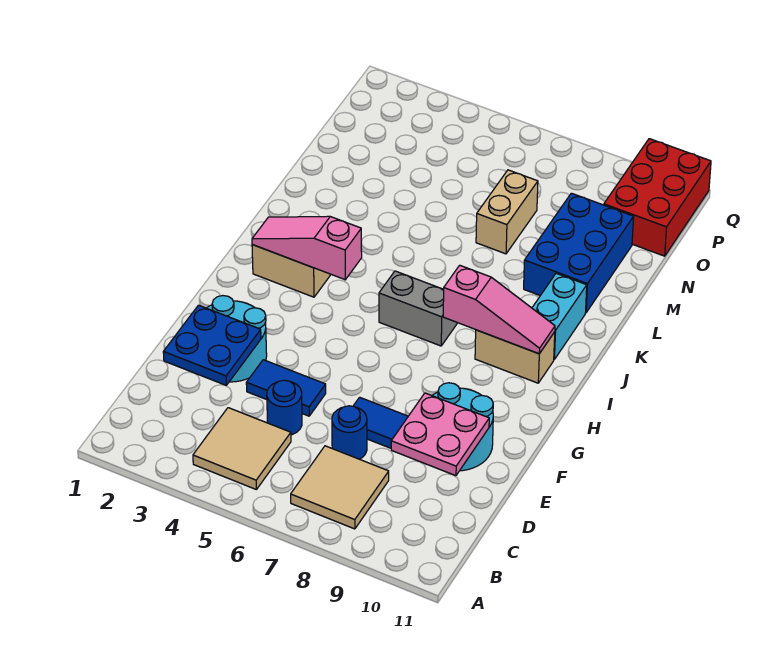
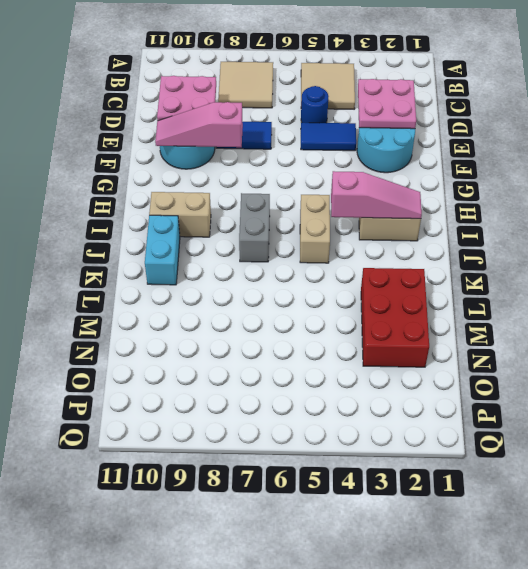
blue 2x2 plate [163,305,261,385] -> pink 2x2 plate [358,79,416,129]
blue 1x1 round brick [332,406,367,459] -> none
grey 1x2 brick [379,271,457,346] -> grey 1x2 brick turned to [239,193,270,262]
pink 1x3 slope [443,265,555,354] -> pink 1x3 slope moved to [155,102,243,147]
blue 2x3 brick [524,193,634,312] -> none
tan 1x2 brick [476,170,538,254] -> tan 1x2 brick moved to [300,195,330,263]
red 2x3 brick [604,139,711,256] -> red 2x3 brick moved to [361,268,429,367]

